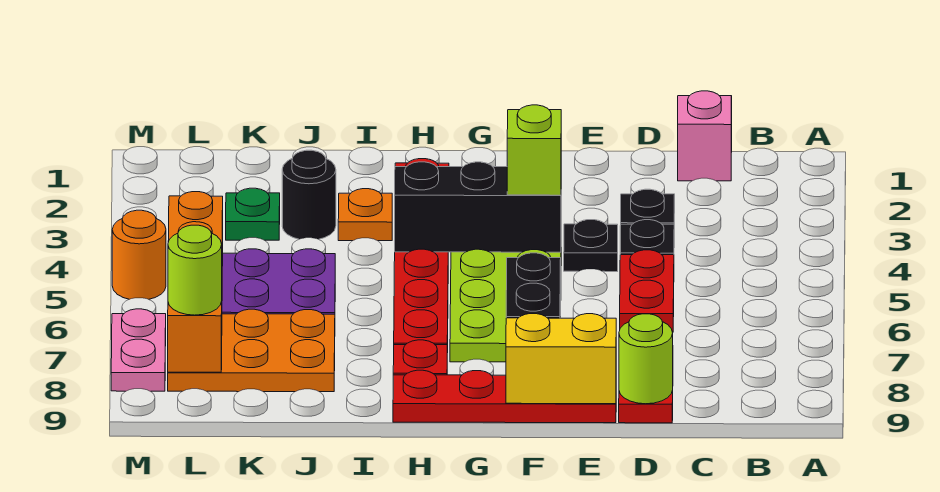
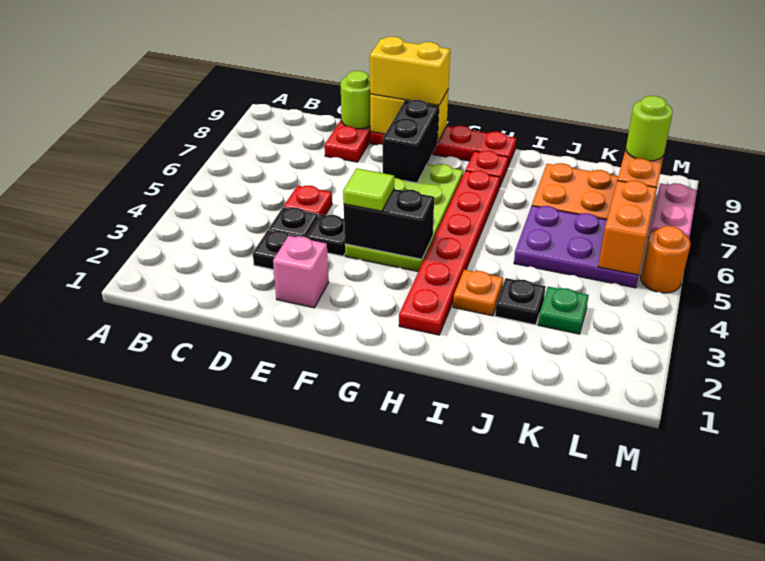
pink 1x1 brick [678,91,732,181] -> pink 1x1 brick moved to [273,236,329,308]
red 1x2 plate [620,250,674,332] -> red 1x1 plate [284,186,332,216]
none -> yellow 1x2 brick [370,37,450,105]
black 1x3 brick [395,162,561,252] -> black 1x2 brick [344,189,434,259]
lime 1x1 brick [507,105,561,195] -> lime 1x1 tile [343,169,394,211]
black 1x1 round brick [282,150,336,239] -> black 1x1 plate [495,278,546,325]

